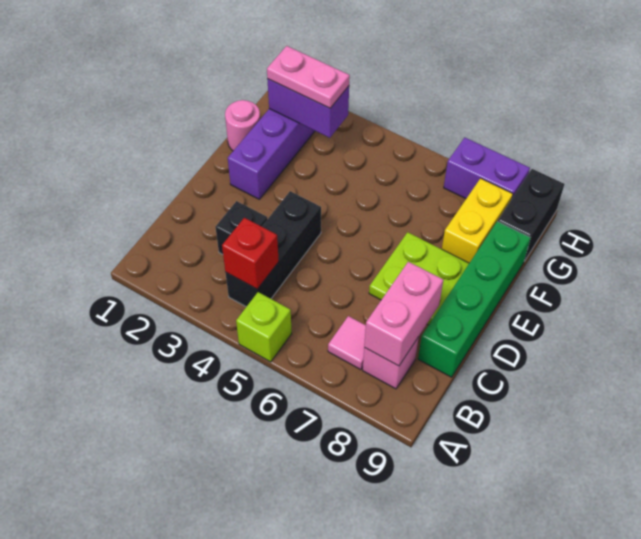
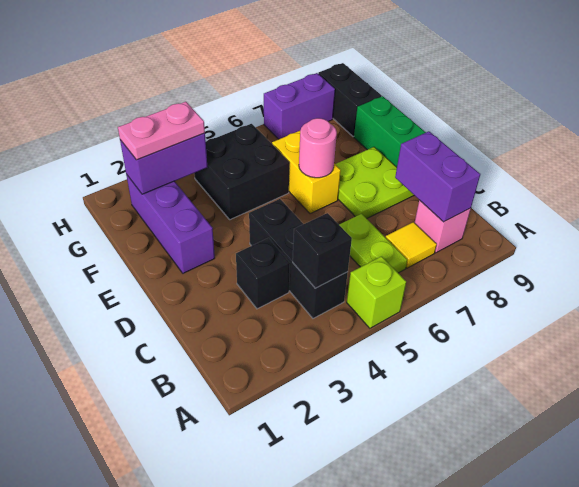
red 1x1 brick [222,218,279,289] -> black 1x1 brick [293,213,352,288]
none -> lime 1x2 plate [339,214,407,273]
pink 1x1 tile [328,316,366,370] -> yellow 1x1 tile [386,222,437,268]
pink 1x2 brick [364,262,443,366] -> purple 1x2 brick [395,131,480,222]
pink 1x1 round brick [225,100,260,151] -> pink 1x1 round brick moved to [299,118,337,178]
none -> black 2x2 brick [194,124,290,220]
yellow 1x2 brick [442,178,513,263] -> yellow 1x2 brick moved to [272,131,341,214]

